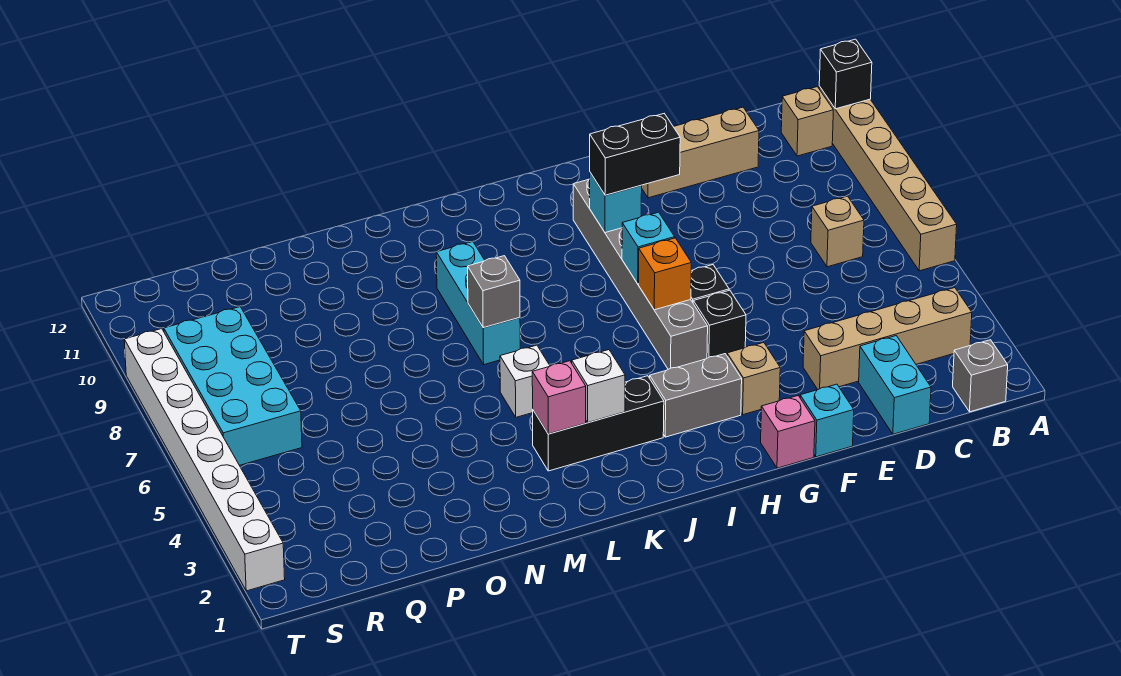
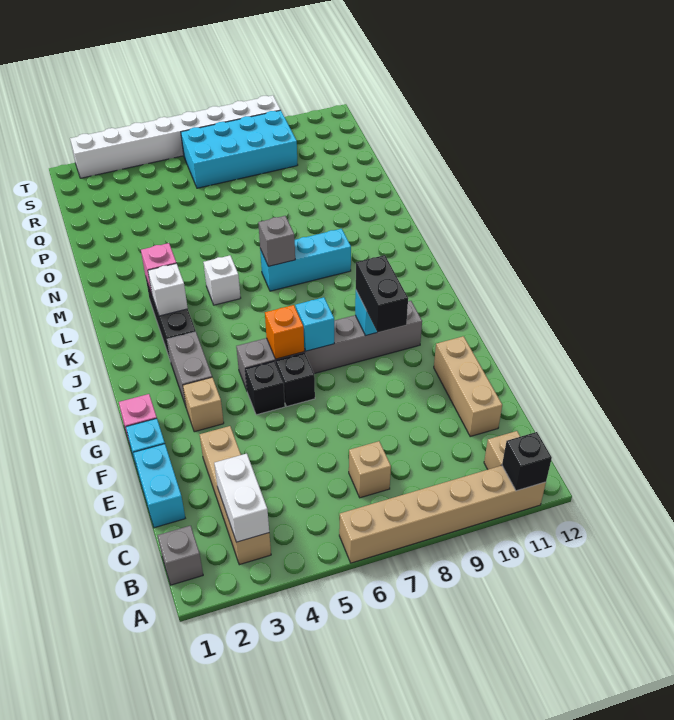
none -> white 1x2 brick [214,454,269,542]
cyan 1x2 brick [859,336,931,434] -> cyan 1x2 brick turned to [133,444,185,528]

